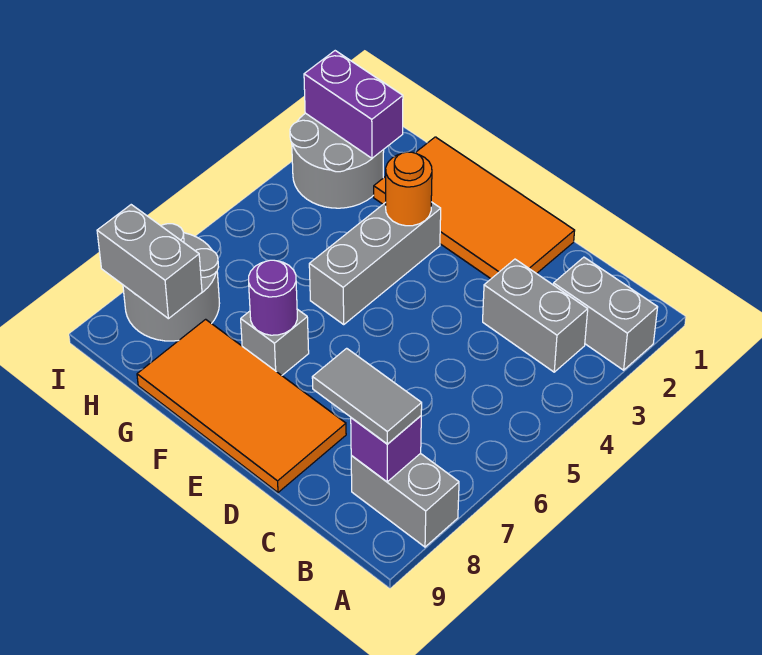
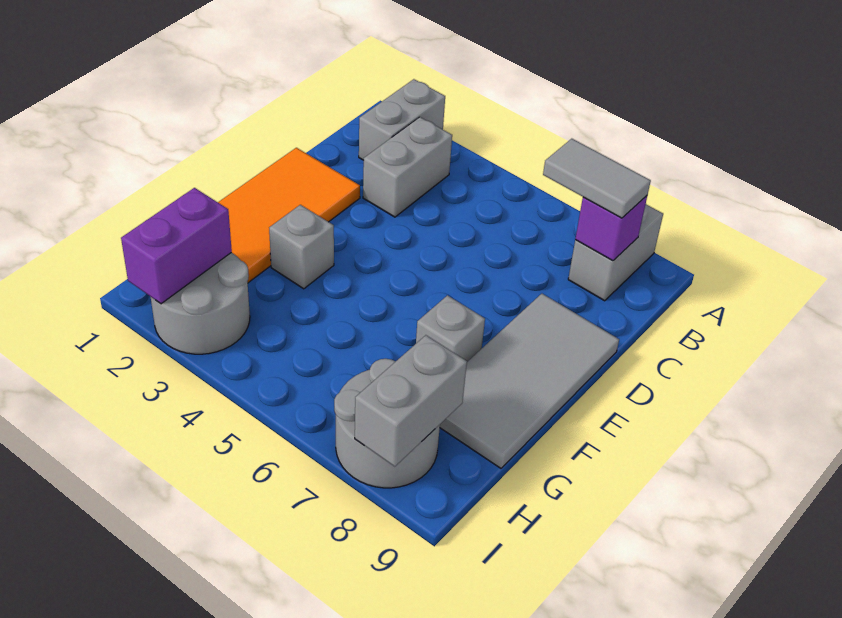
grey 1x2 tile [312,348,422,444] -> grey 1x2 tile turned to [543,139,651,218]
orange 2x4 tile [137,319,346,492] -> grey 2x4 tile [440,294,619,468]
grey 1x3 brick [309,202,441,324] -> grey 1x1 brick [269,205,334,289]
orange 1x1 round brick [386,152,432,226] -> none
purple 1x1 round brick [249,260,297,335] -> none

